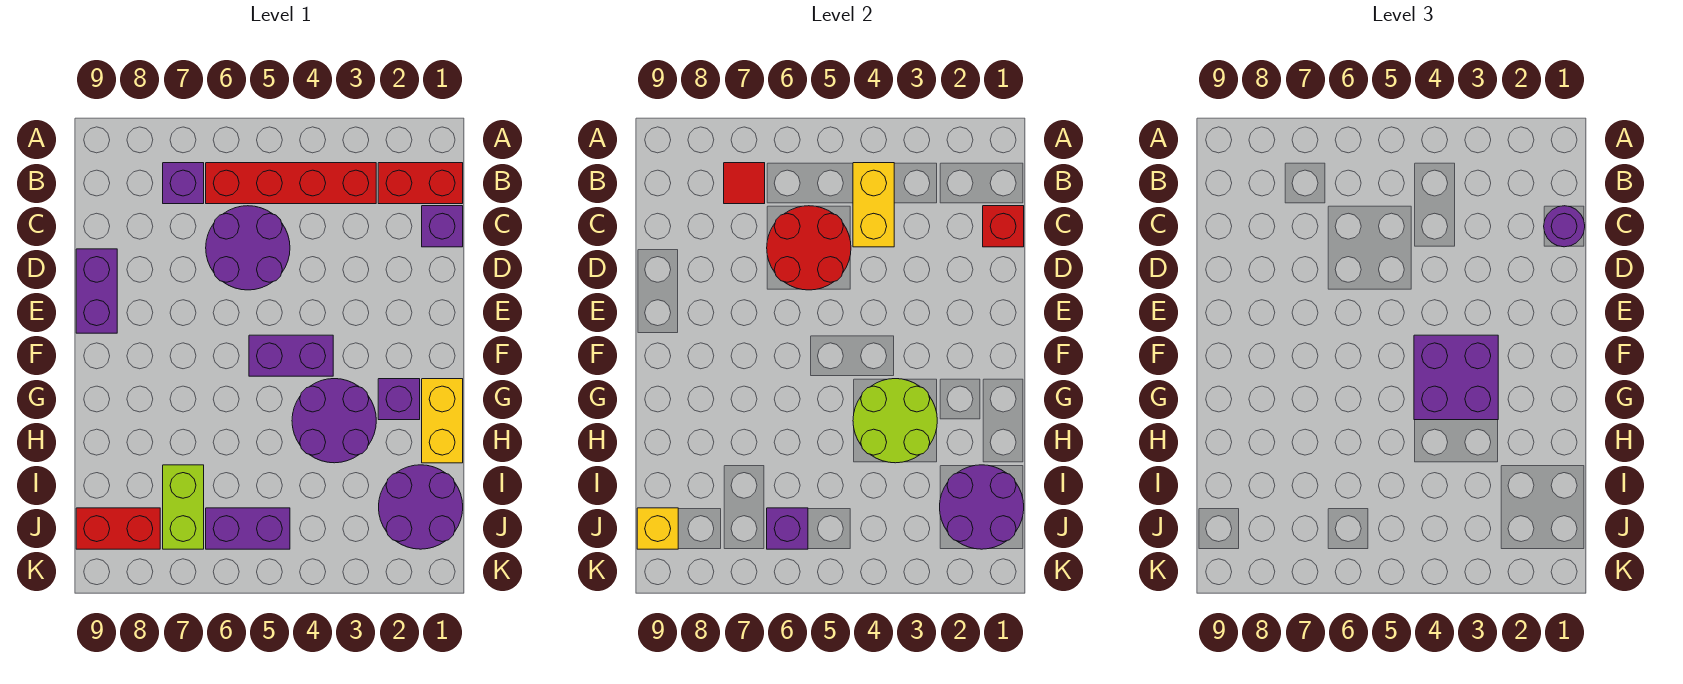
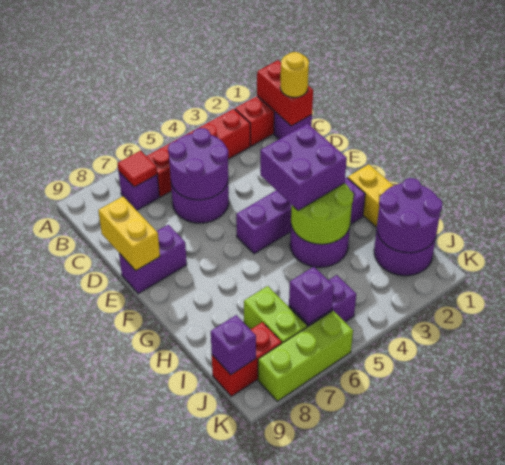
yellow 1x2 brick [853,163,894,247] -> yellow 1x2 brick moved to [98,197,160,271]
red 1x1 brick [983,206,1024,247] -> red 1x2 brick [257,60,313,126]
purple 1x1 round brick [1544,206,1585,247] -> yellow 1x1 round brick [280,52,309,97]
red 2x2 round brick [767,206,851,290] -> purple 2x2 round brick [168,128,228,200]
purple 1x2 brick [76,249,117,333] -> purple 1x2 brick turned to [119,225,187,293]
yellow 1x1 brick [637,508,678,549] -> purple 1x1 brick [211,315,256,375]
none -> lime 1x3 brick [258,311,353,401]

